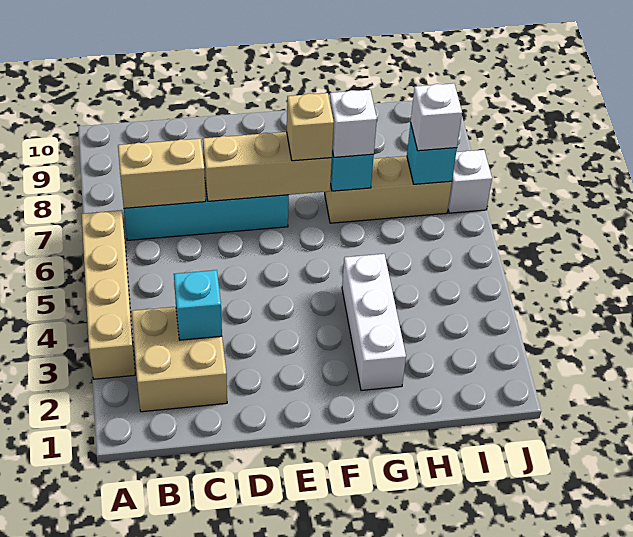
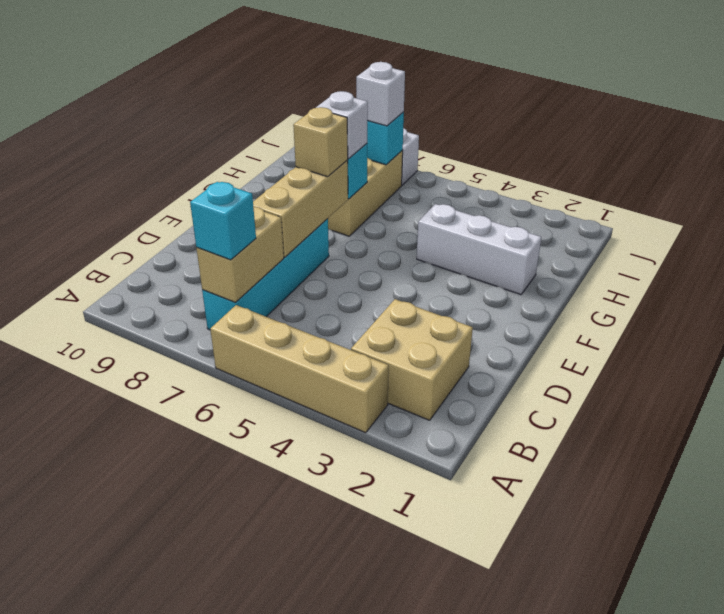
cyan 1x1 brick [174,270,222,340] -> cyan 1x1 brick moved to [190,182,256,260]

